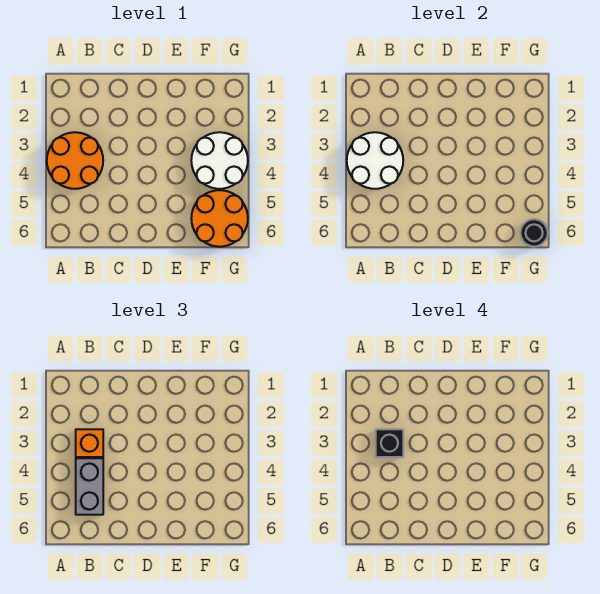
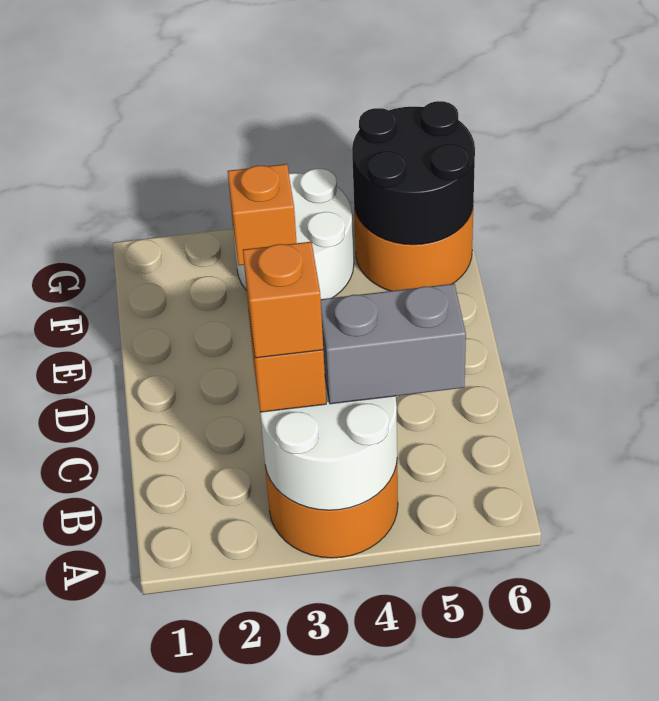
black 1x1 brick [376,429,403,457] -> orange 1x1 brick [243,242,323,358]
none -> orange 1x1 brick [228,164,297,265]
black 1x1 round brick [520,219,548,247] -> black 2x2 round brick [352,101,475,245]

